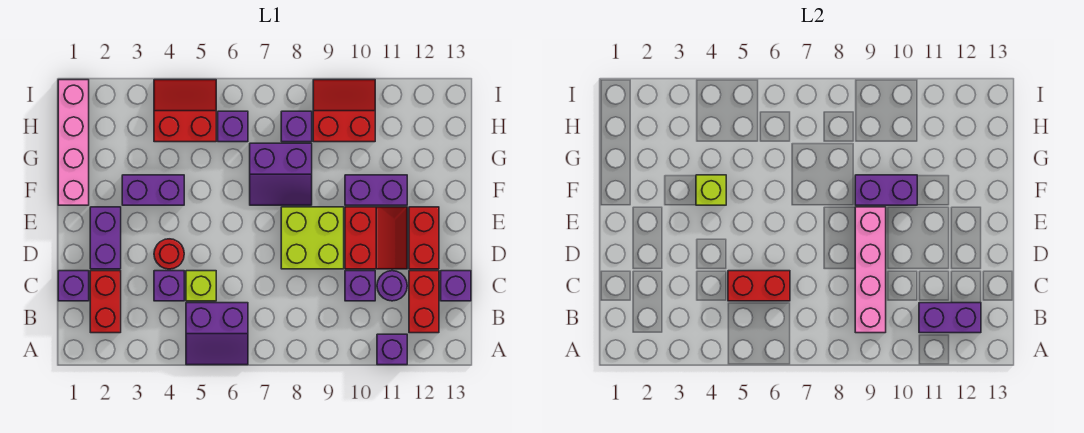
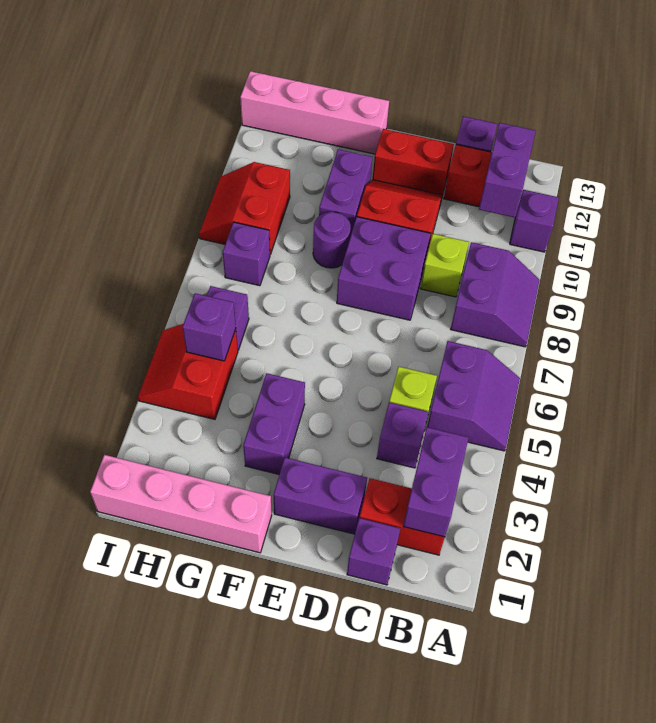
pink 1x4 brick [855,207,886,333] -> pink 1x4 brick moved to [240,71,389,154]
red 1x2 brick [728,271,790,301] -> none
purple 1x1 brick [345,271,375,301] -> purple 1x1 brick moved to [183,293,236,361]
purple 1x1 round brick [377,271,407,301] -> purple 1x1 round brick moved to [313,212,351,268]
red 1x1 round brick [154,239,184,269] -> none
lime 2x2 brick [281,207,344,269] -> purple 2x2 brick [337,217,431,320]
lime 1x1 brick [696,175,726,205] -> lime 1x1 brick moved to [421,234,469,297]
purple 2x2 slope [250,143,312,205] -> purple 2x2 slope moved to [451,242,540,347]
purple 1x2 brick [855,175,917,205] -> purple 1x2 brick moved to [403,427,469,537]

